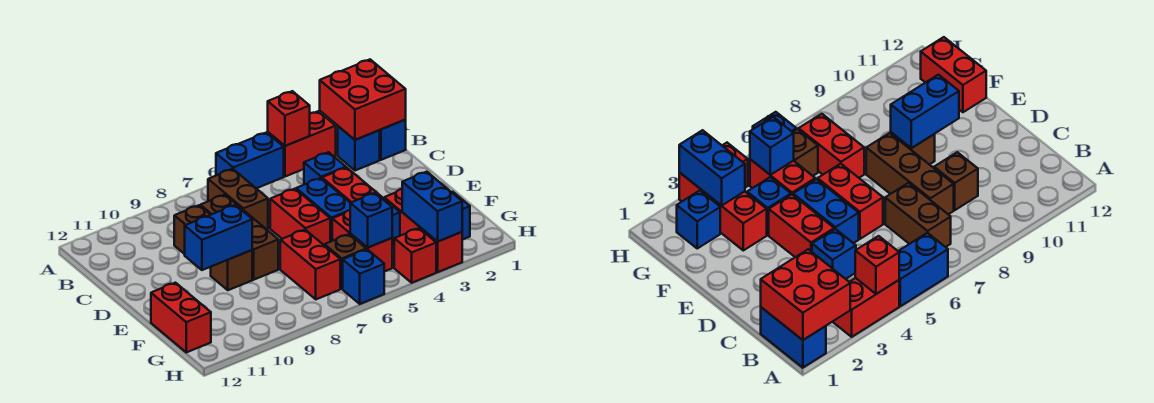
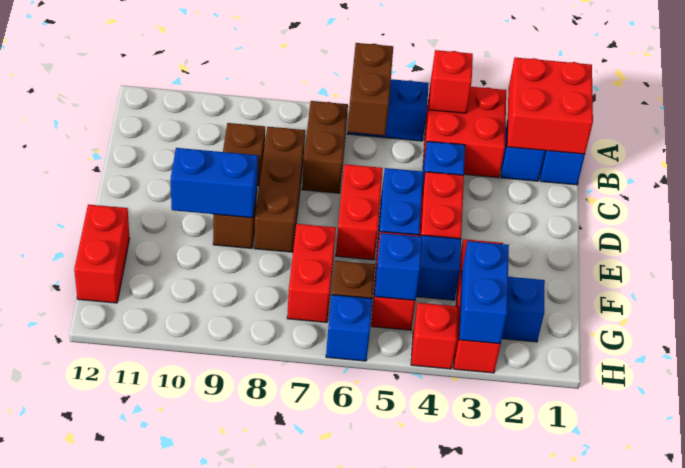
red 1x2 brick [268,111,336,177] -> red 2x2 brick [423,87,506,178]
none -> brown 1x2 brick [347,43,393,136]

